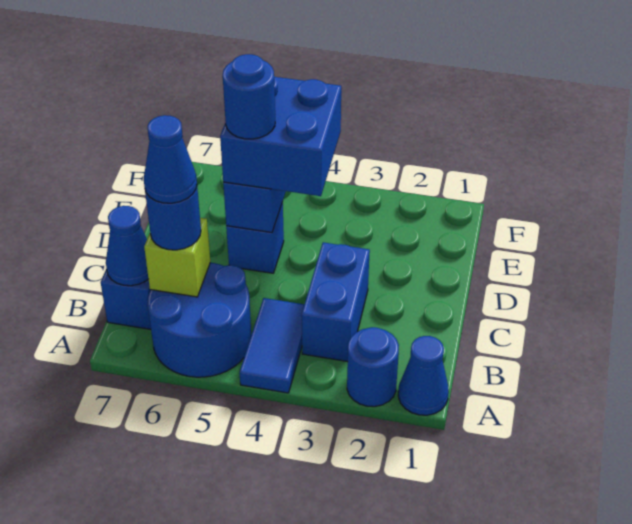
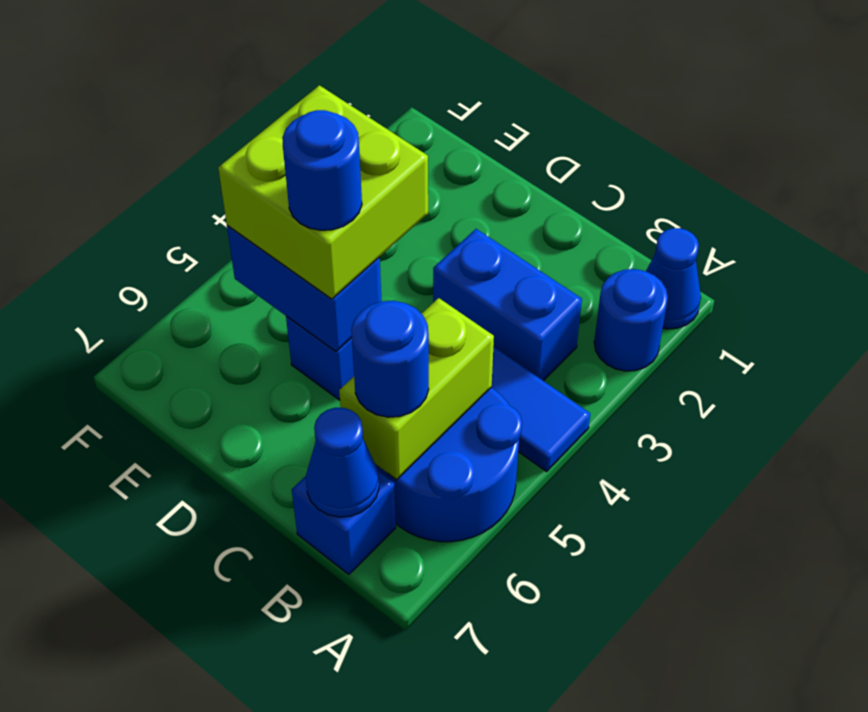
lime 1x1 brick [144,218,210,297] -> lime 1x2 brick [339,298,494,480]
blue 1x1 cone [144,115,197,203] -> none
blue 2x2 brick [220,76,341,196] -> lime 2x2 brick [218,85,428,299]

